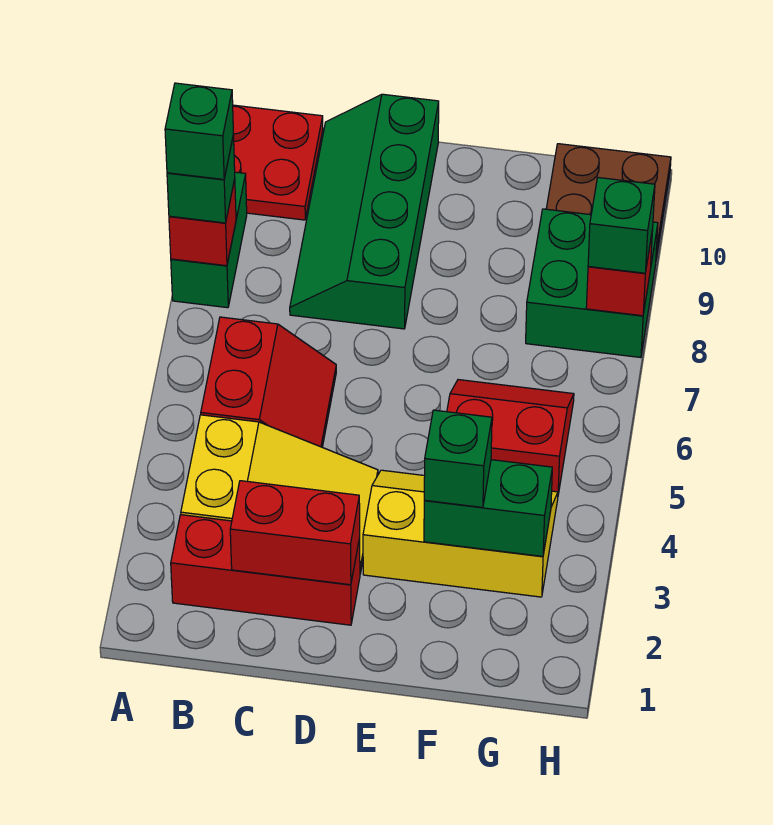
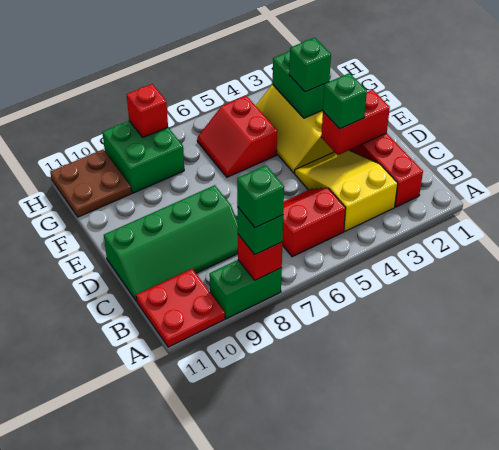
red 1x2 brick [230,481,360,585] -> red 1x2 brick turned to [321,90,390,155]
green 1x1 brick [588,178,655,273] -> green 1x1 brick moved to [323,73,367,129]

